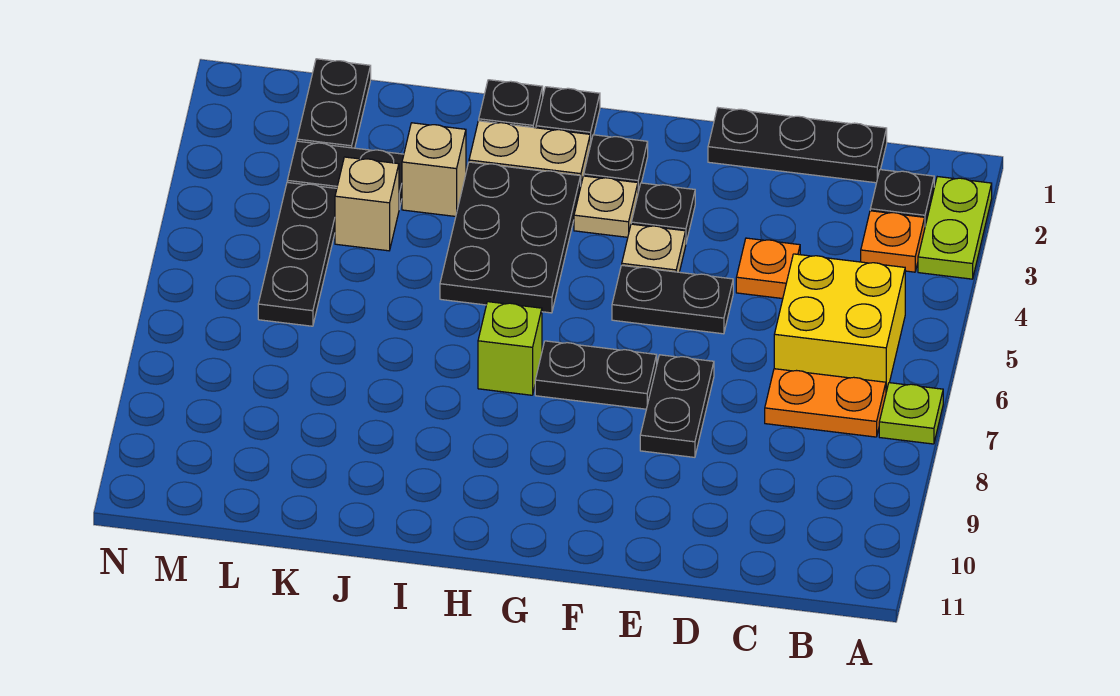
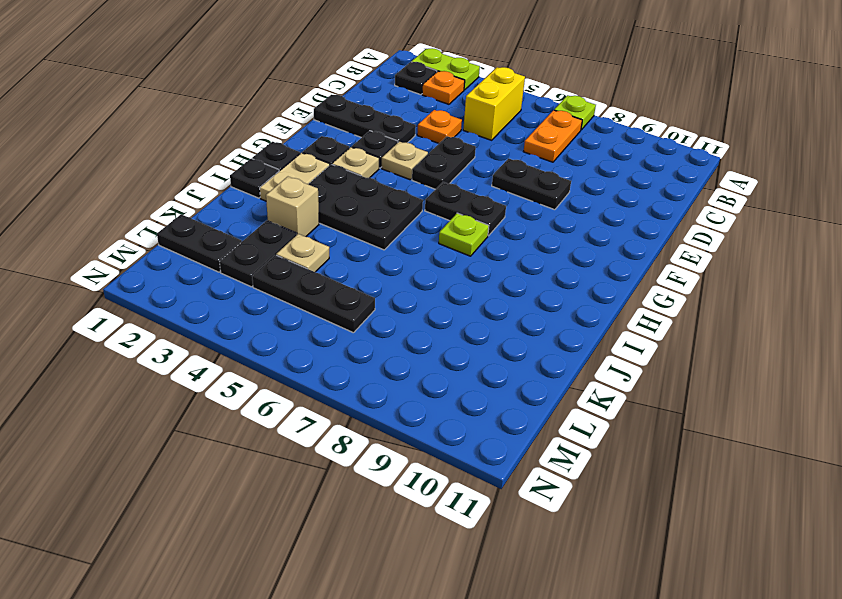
yellow 2x2 brick [774,254,905,391] -> yellow 1x2 brick [463,67,525,140]
black 1x3 plate [708,108,887,183] -> black 1x3 plate turned to [314,95,416,143]
black 1x2 plate [535,341,657,409] -> black 1x2 plate turned to [425,182,506,236]
lime 1x1 brick [478,302,542,395] -> lime 1x1 plate [439,213,489,256]
tan 1x1 brick [335,157,399,251] -> tan 1x1 plate [276,234,329,272]

